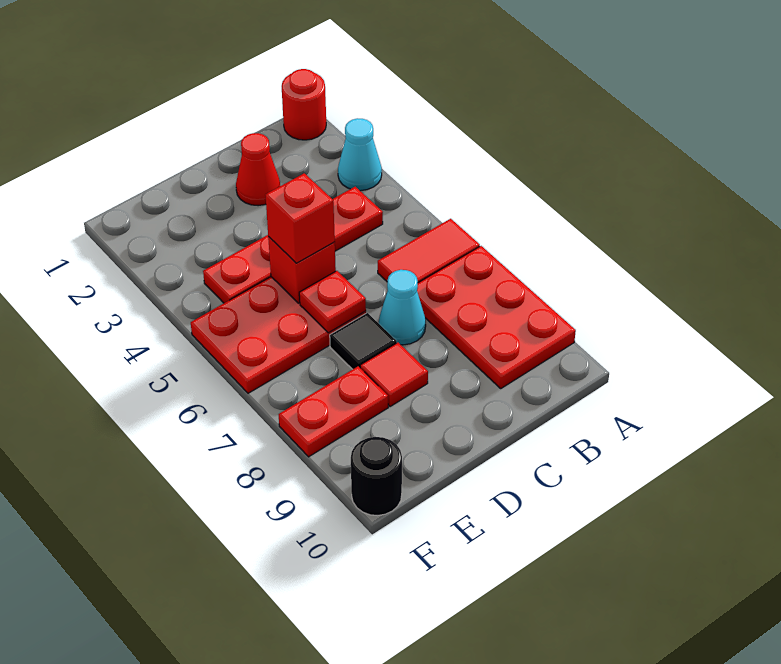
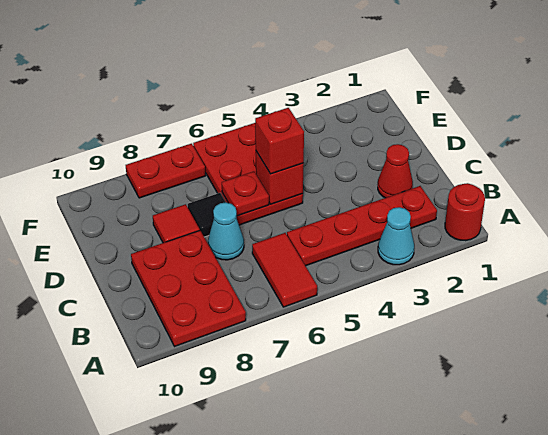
red 2x3 plate [417,246,576,388] -> red 2x3 plate turned to [131,231,246,346]
red 1x4 plate [203,187,383,303] -> red 1x4 plate turned to [287,186,437,266]
red 1x2 plate [279,366,388,457] -> red 1x2 plate turned to [126,144,206,198]
black 1x1 round brick [351,437,402,516] -> none

